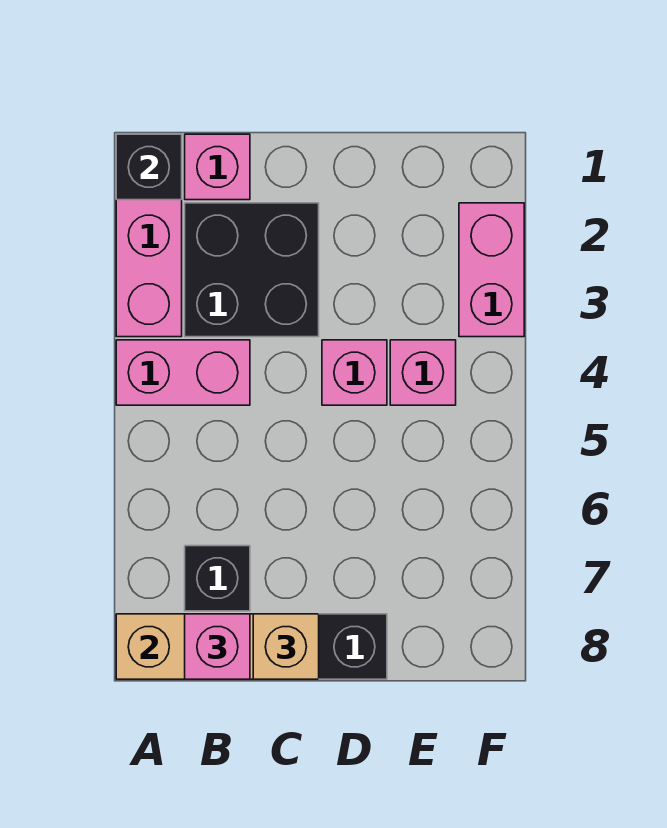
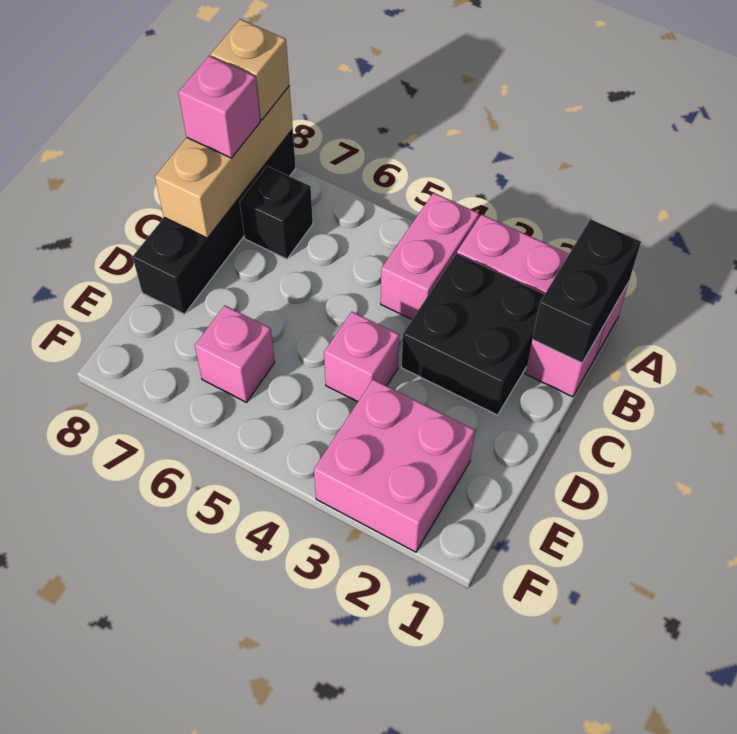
black 1x1 brick [116,134,182,200] -> black 1x2 brick [532,219,641,363]
tan 1x1 brick [253,614,319,679] -> tan 1x1 brick moved to [211,19,289,120]
pink 1x1 brick [390,340,456,405] -> pink 1x1 brick moved to [195,305,275,402]
pink 1x2 brick [459,203,524,337] -> pink 2x2 brick [314,379,475,552]

